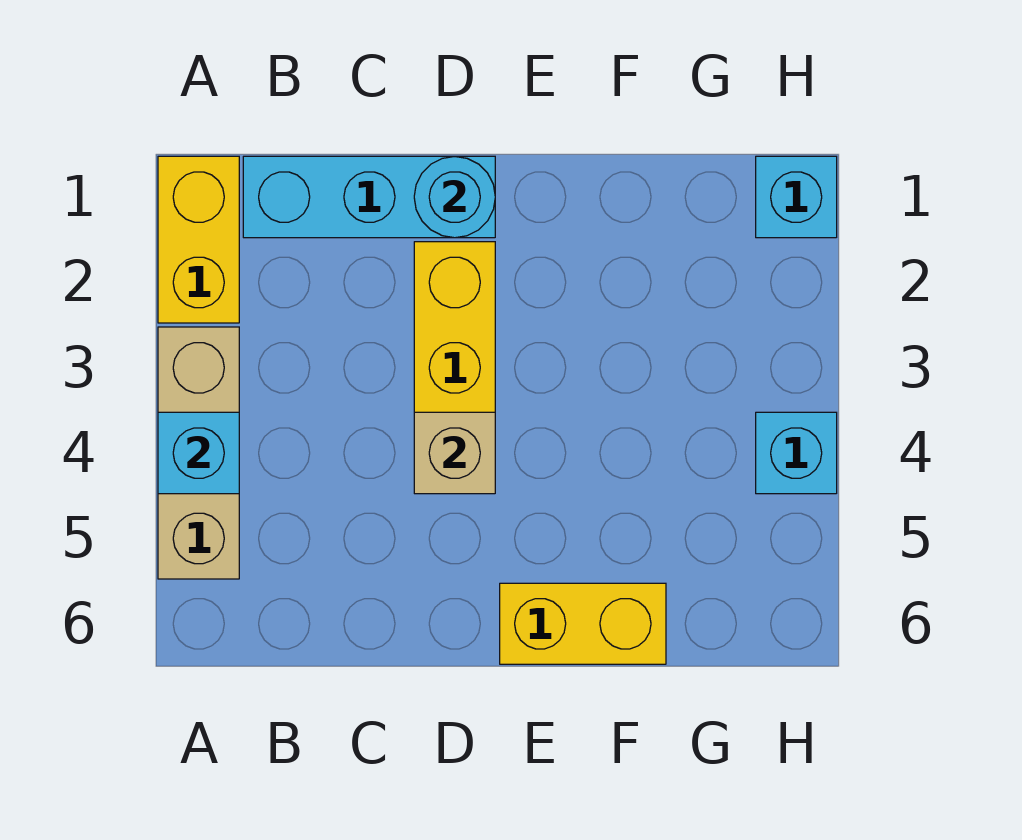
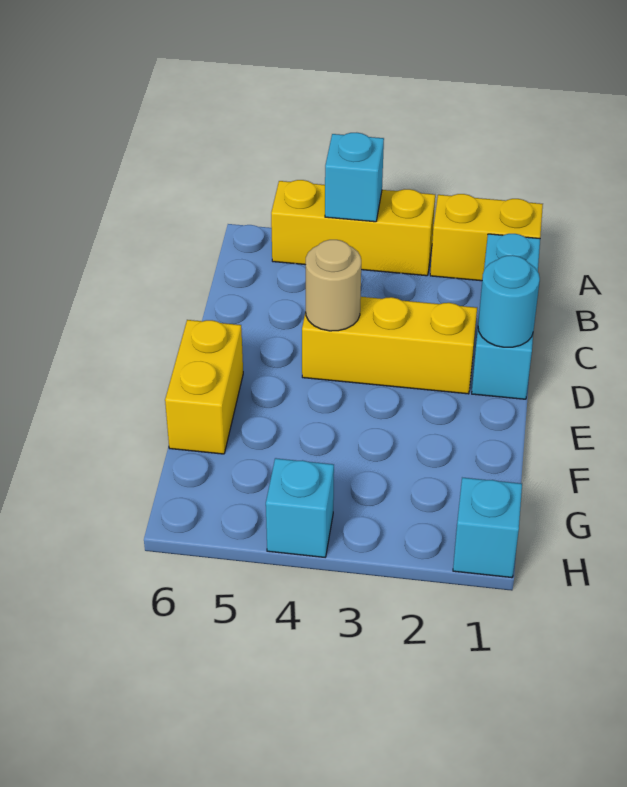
tan 1x3 brick [158,327,239,579] -> yellow 1x3 brick [271,180,435,276]
tan 1x1 brick [414,412,495,494] -> tan 1x1 round brick [306,240,361,331]

